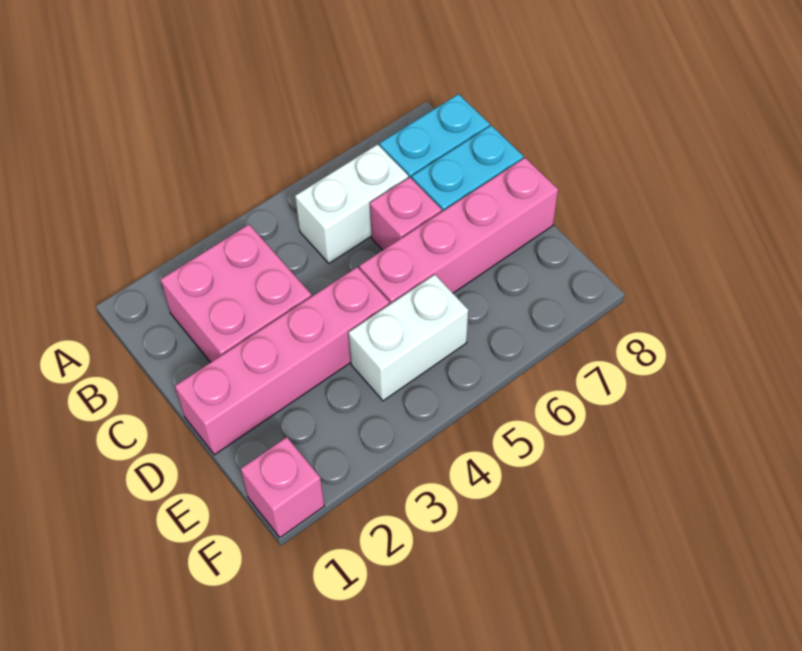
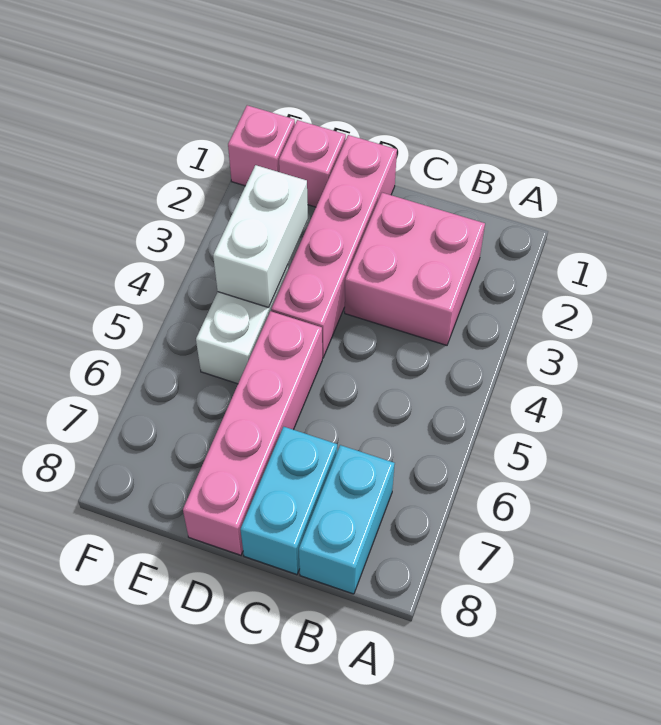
white 1x2 brick [295,144,408,263] -> white 1x2 brick moved to [213,165,308,308]
pink 1x1 brick [370,177,442,250] -> pink 1x1 brick moved to [279,120,346,207]

